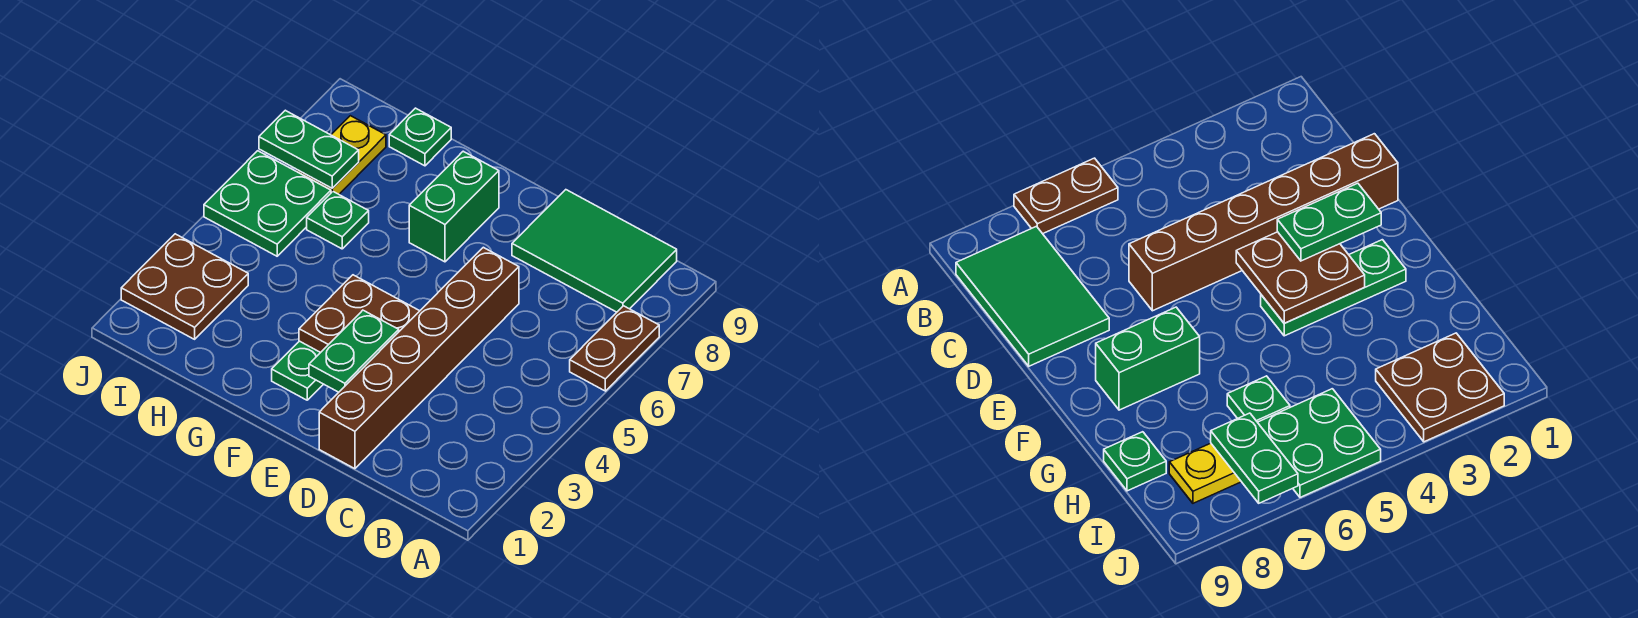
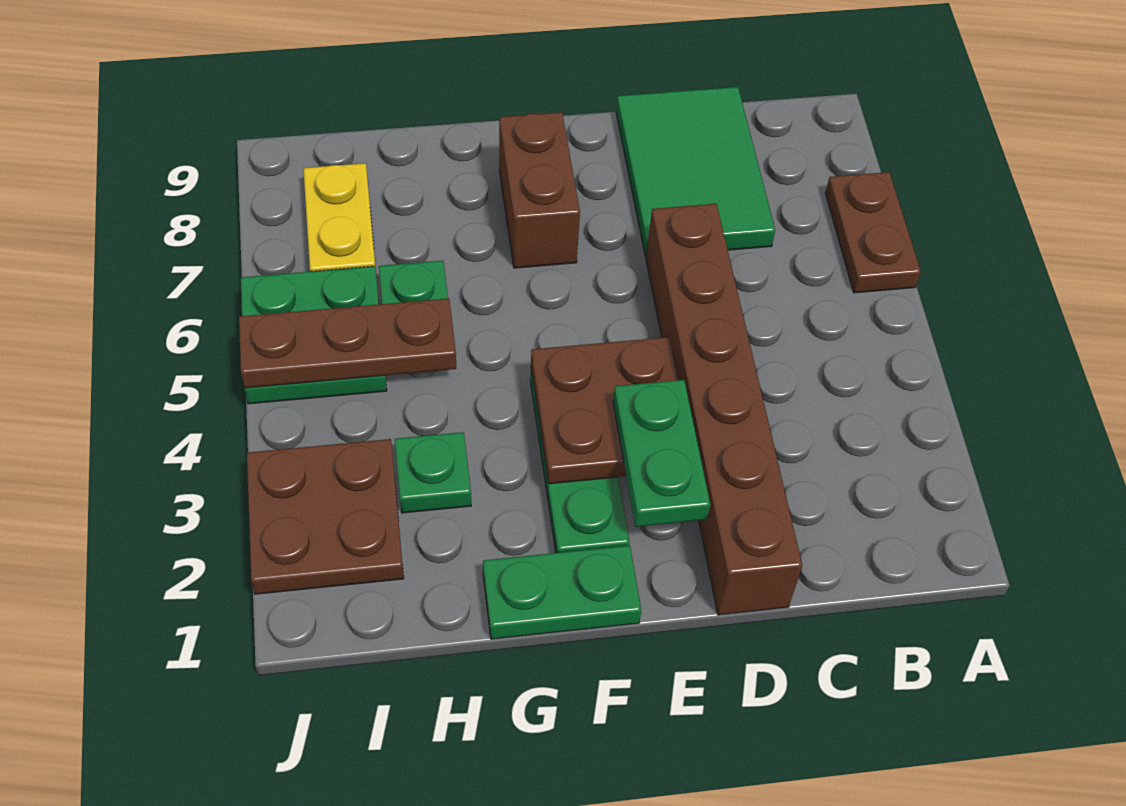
green 2x3 tile [512,190,677,312] -> green 2x3 tile turned to [616,87,775,257]
green 1x2 brick [409,151,499,262] -> brown 1x2 brick [499,112,580,268]
none -> brown 1x3 plate [239,299,456,388]
green 1x1 plate [389,108,451,166] -> green 1x1 plate moved to [395,432,471,513]
green 1x2 plate [259,110,359,188] -> green 1x2 plate moved to [483,546,641,639]

